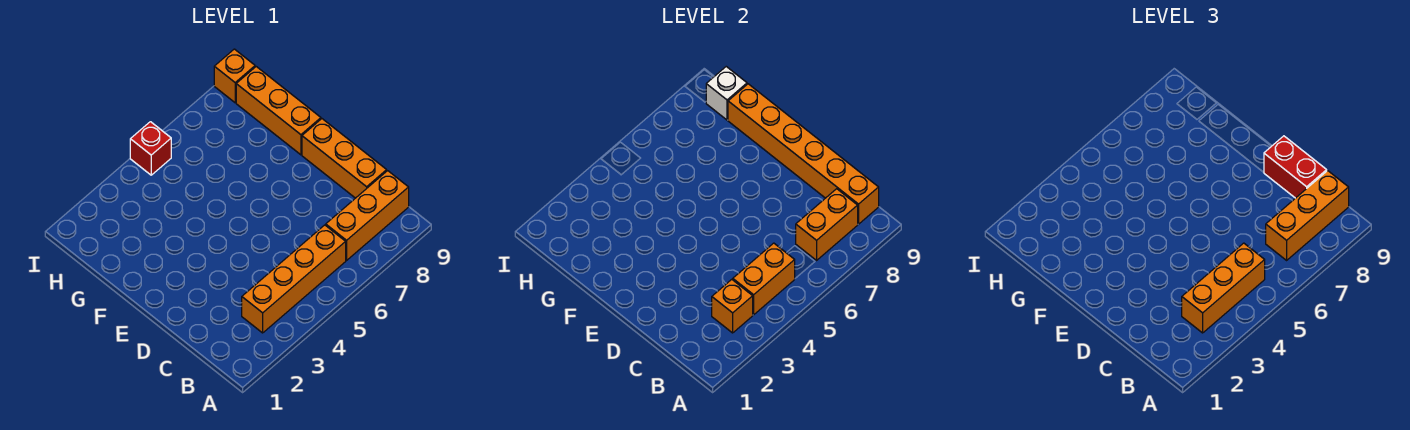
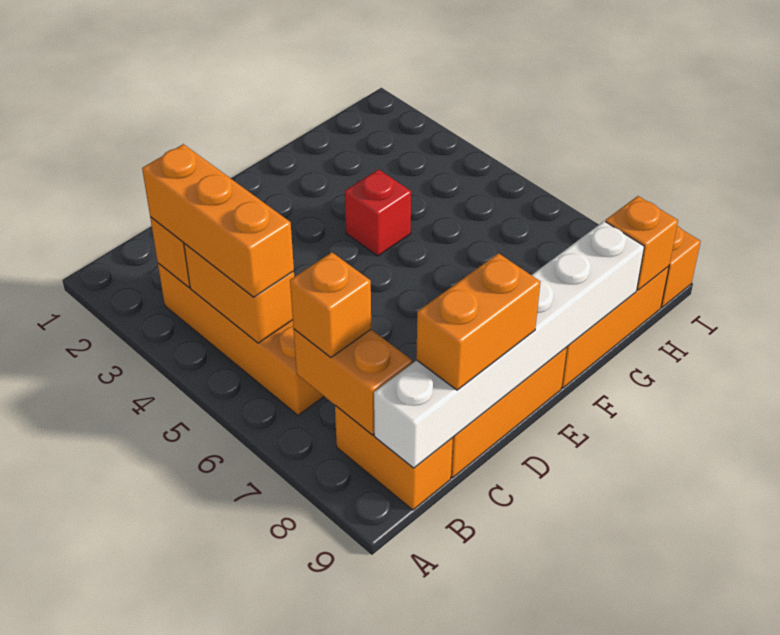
orange 1x3 brick [326,171,409,260] -> orange 1x2 brick [335,405,453,510]
orange 1x3 brick [1266,171,1349,260] -> orange 1x1 brick [290,252,371,358]
orange 1x6 brick [728,84,879,224] -> white 1x6 brick [374,221,644,468]
red 1x2 brick [1264,136,1327,198] -> orange 1x2 brick [416,253,540,390]
white 1x1 brick [706,67,747,120] -> orange 1x1 brick [605,196,678,290]
red 1x1 brick [130,122,171,175] -> red 1x1 brick moved to [345,169,411,256]

